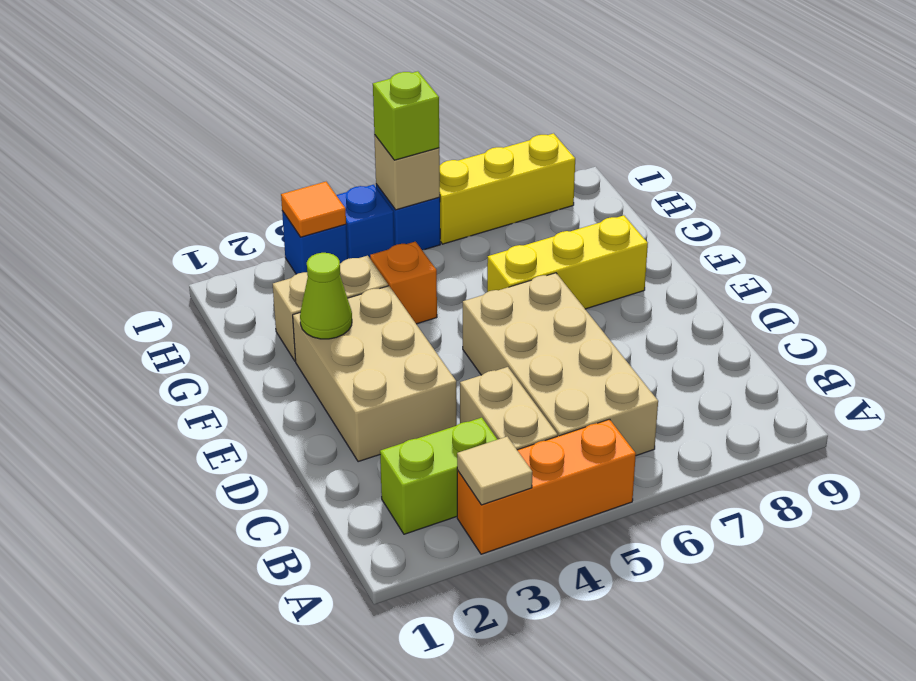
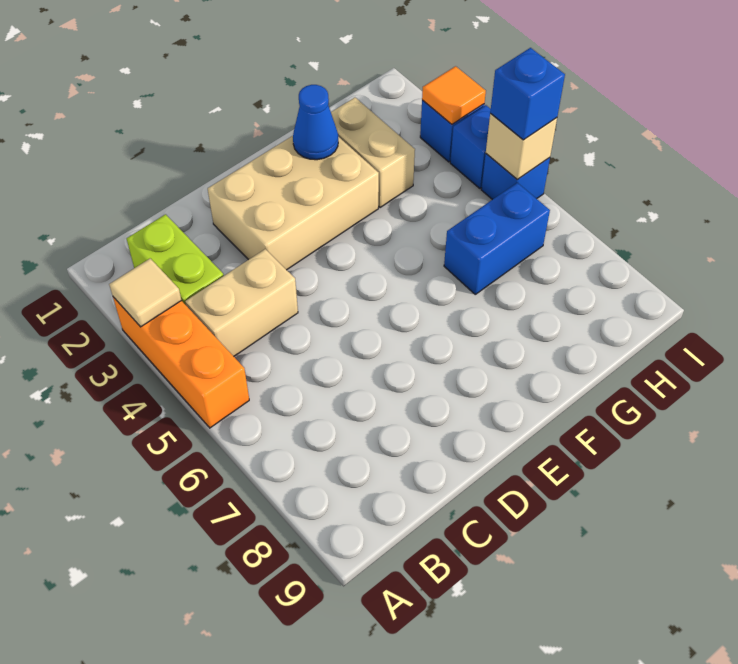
tan 2x4 brick [463,273,658,456] -> none
lime 1x1 cone [300,253,352,339] -> blue 1x1 cone [293,85,338,160]
yellow 1x3 brick [487,215,648,309] -> none
orange 1x1 brick [370,242,437,324] -> none
none -> blue 1x2 brick [444,183,550,294]
lime 1x1 brick [373,71,439,160] -> blue 1x1 brick [490,48,565,140]
yellow 1x3 brick [440,133,575,244] -> none

